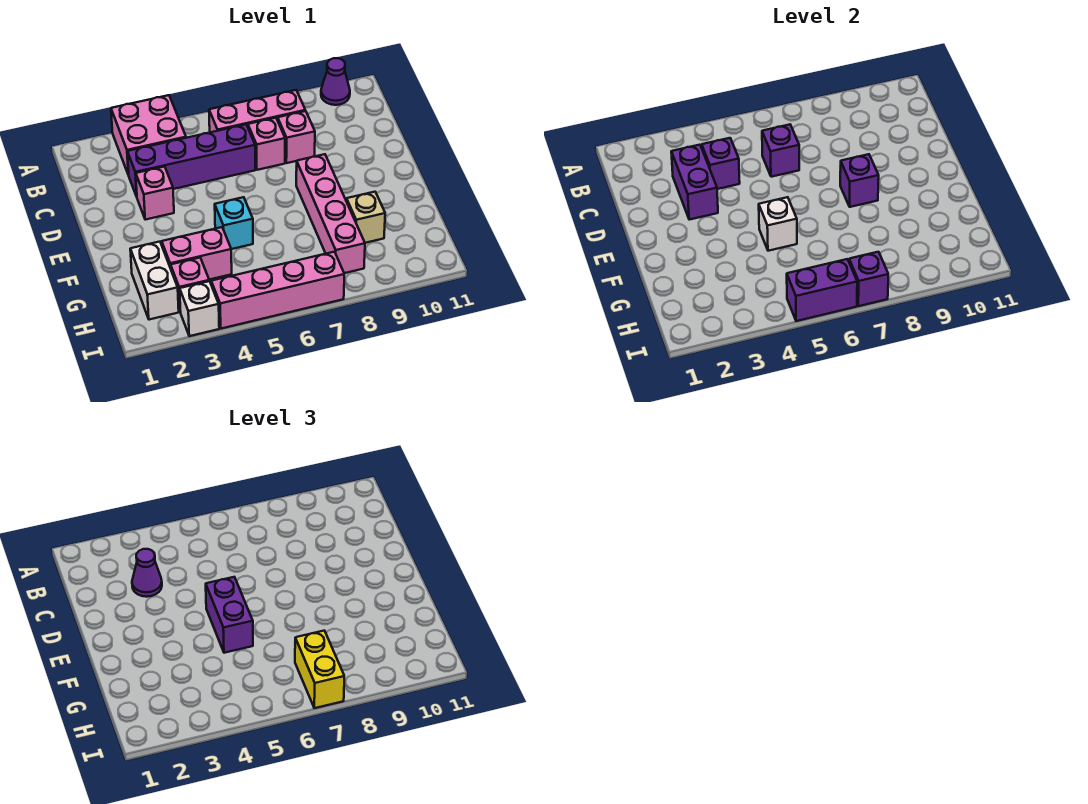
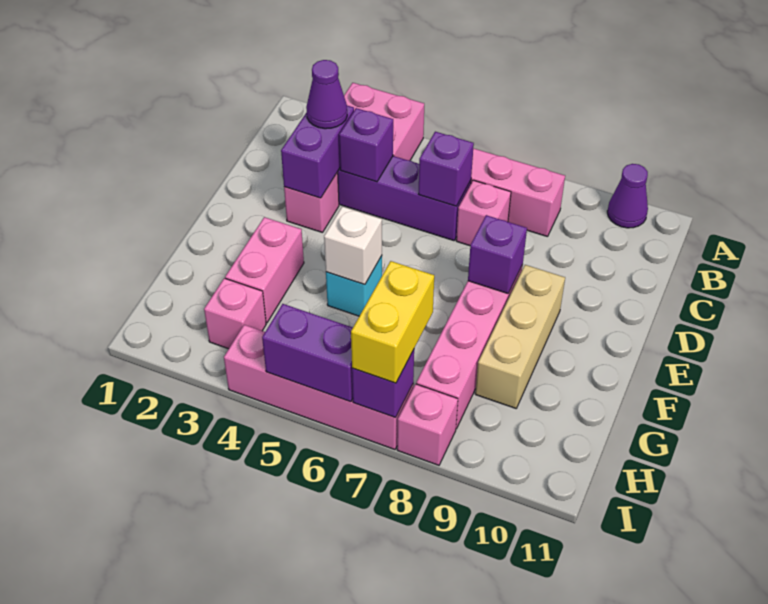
pink 1x1 brick [278,111,315,163] -> pink 1x1 brick moved to [397,384,458,465]
purple 1x2 brick [206,577,253,653] -> none
white 1x2 brick [130,242,179,320] -> none
pink 1x2 brick [162,227,232,280] -> pink 1x2 brick turned to [225,217,304,323]
tan 1x1 brick [346,192,385,243] -> tan 1x3 brick [475,265,565,408]
white 1x1 brick [180,281,219,336] -> none

